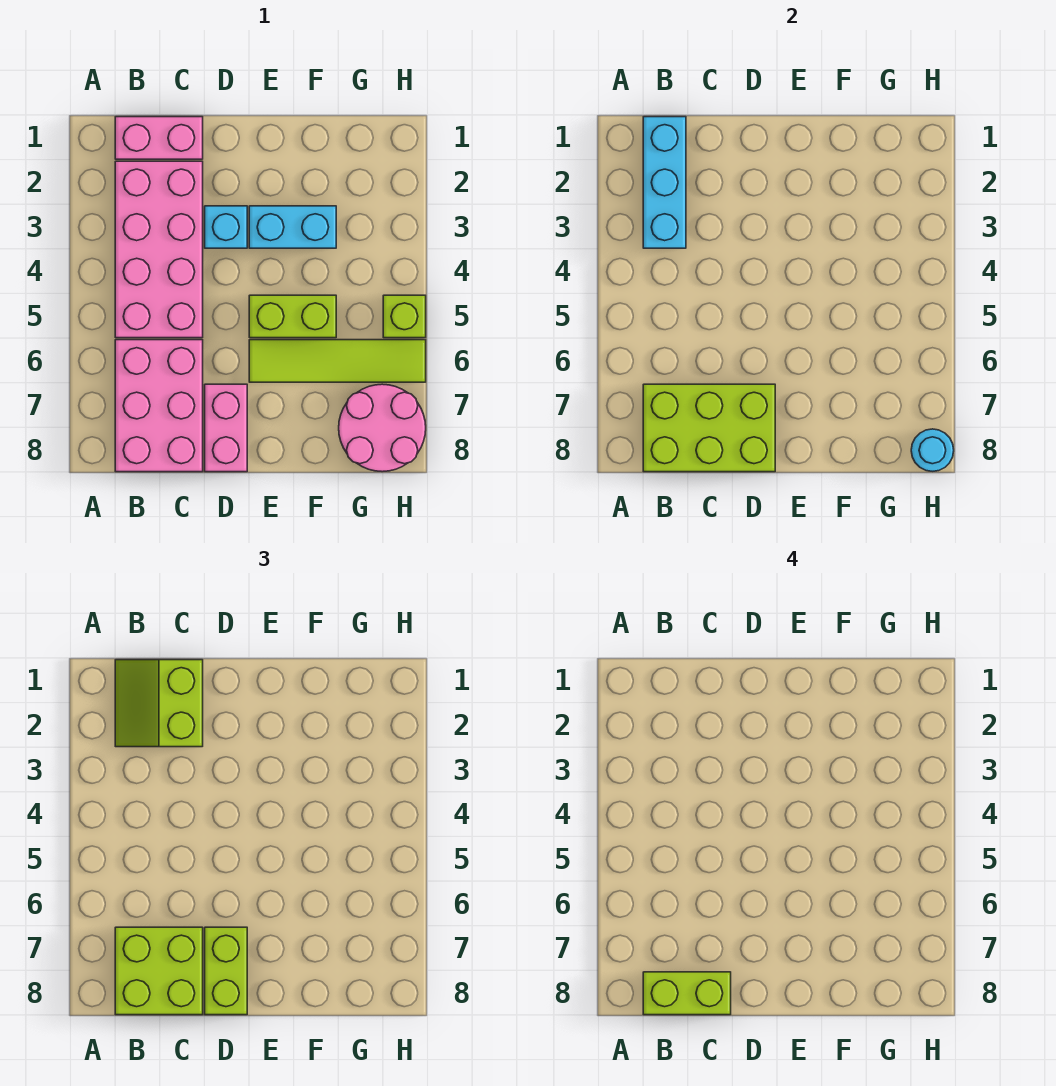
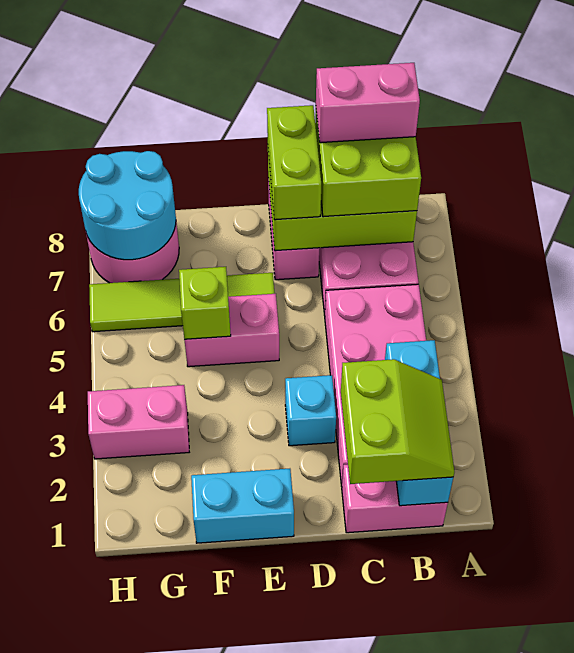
lime 1x2 brick [643,972,731,1015] -> pink 1x2 brick [316,63,420,143]
cyan 1x2 brick [249,206,336,248] -> cyan 1x2 brick moved to [191,469,294,543]
lime 1x2 brick [249,295,336,338] -> pink 1x2 brick [184,294,279,367]
none -> pink 1x2 brick [88,385,189,459]
lime 1x1 brick [383,295,426,338] -> lime 1x1 brick moved to [179,267,231,339]
cyan 1x1 round brick [911,429,954,471] -> cyan 2x2 round brick [79,151,176,260]

